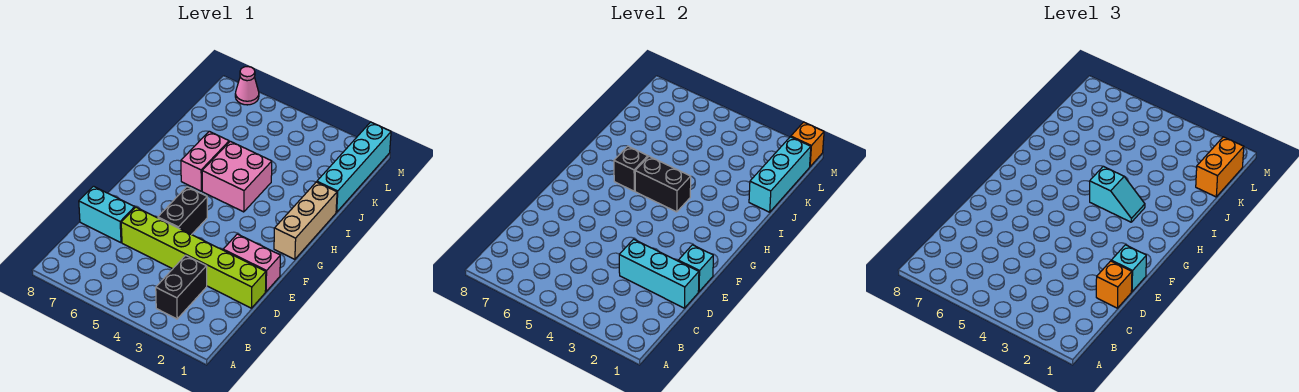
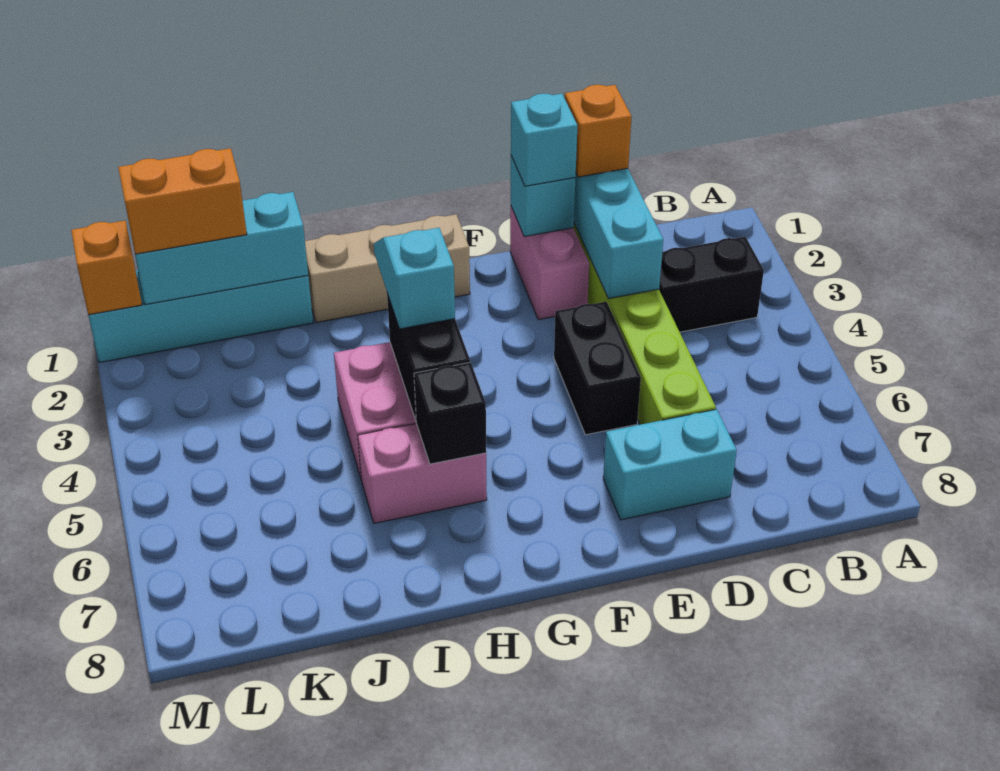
cyan 1x2 brick [79,186,135,243] -> cyan 1x2 brick turned to [603,409,737,520]
black 1x2 brick [158,187,207,235] -> black 1x2 brick turned to [554,302,641,435]
pink 1x1 cone [235,67,259,105] -> none

